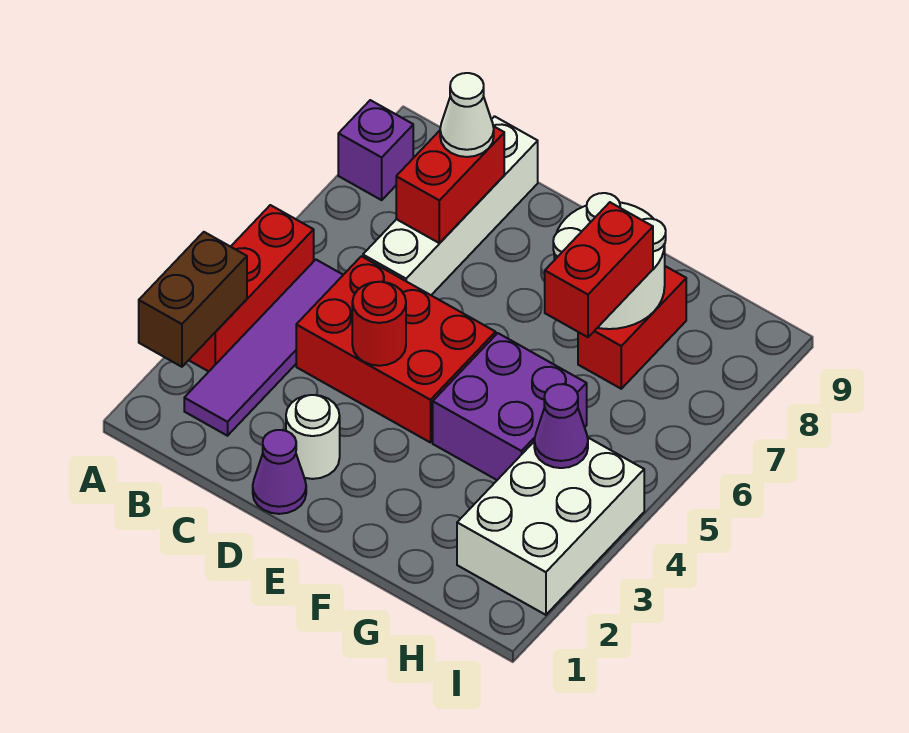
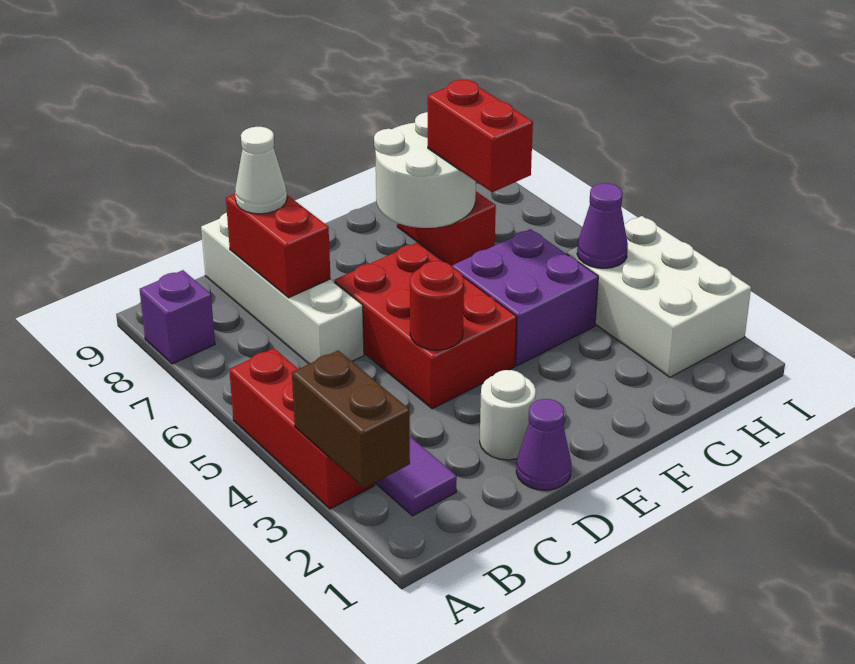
red 2x3 brick [296,256,496,443] -> red 2x3 brick turned to [334,243,517,409]

